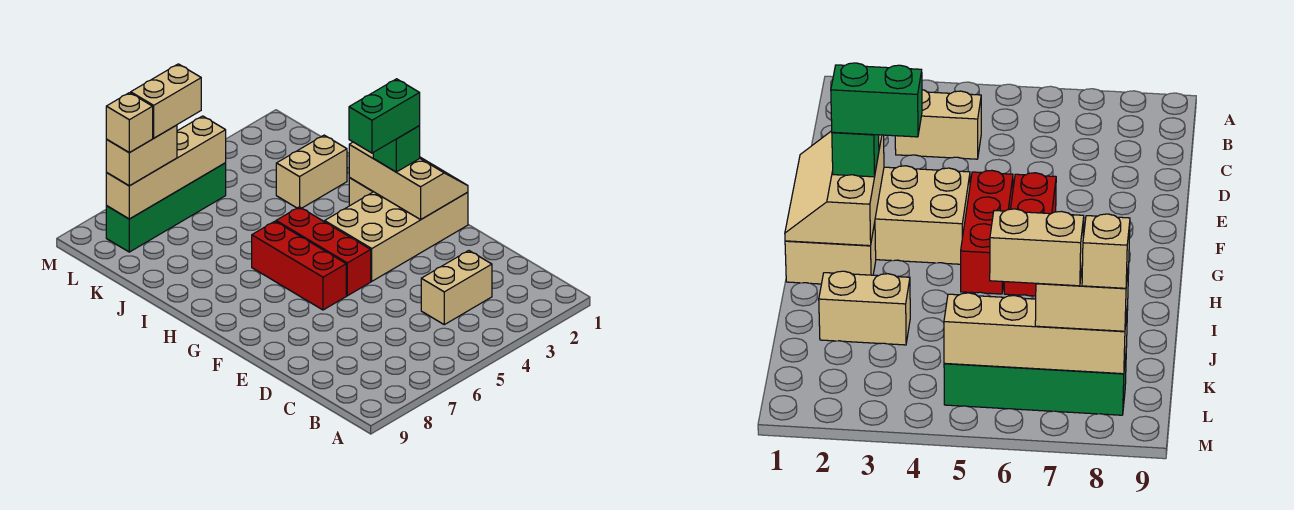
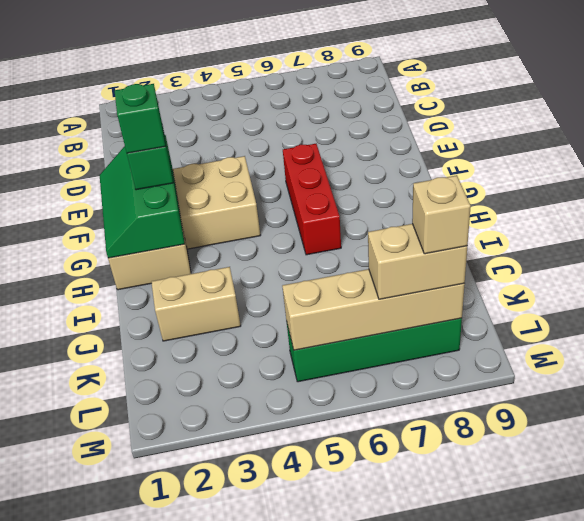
tan 1x2 brick [421,251,492,325] -> none
tan 2x3 slope [349,142,468,220] -> green 2x3 slope [100,135,185,258]
red 1x3 brick [276,207,371,296] -> none
green 1x2 brick [349,79,420,153] -> green 1x1 brick [115,84,166,153]
tan 1x2 brick [131,64,201,138] -> none

